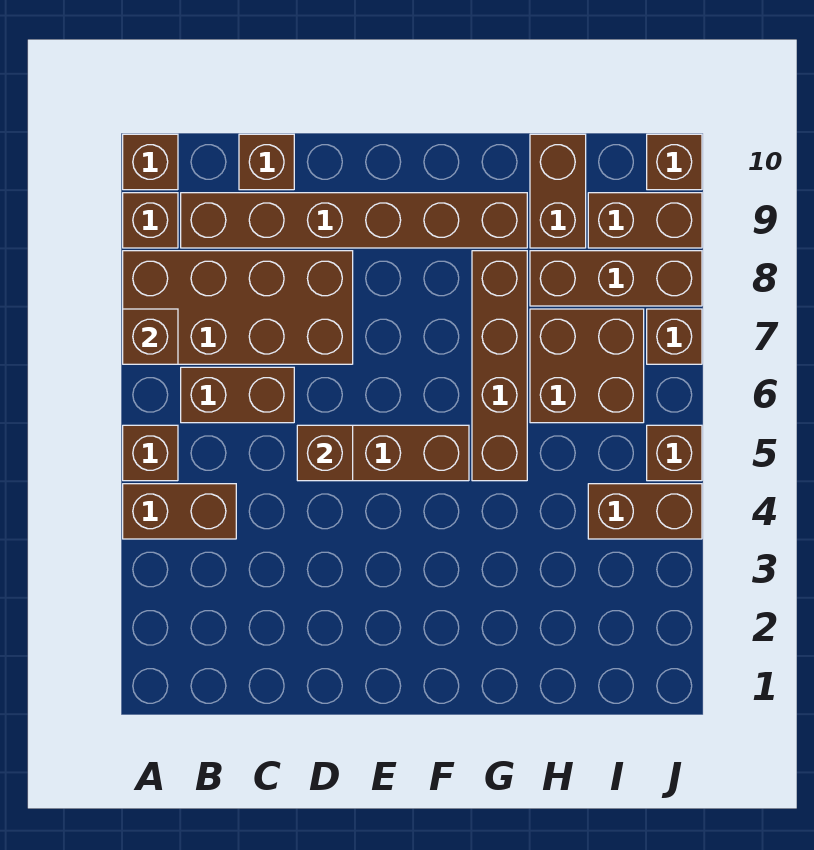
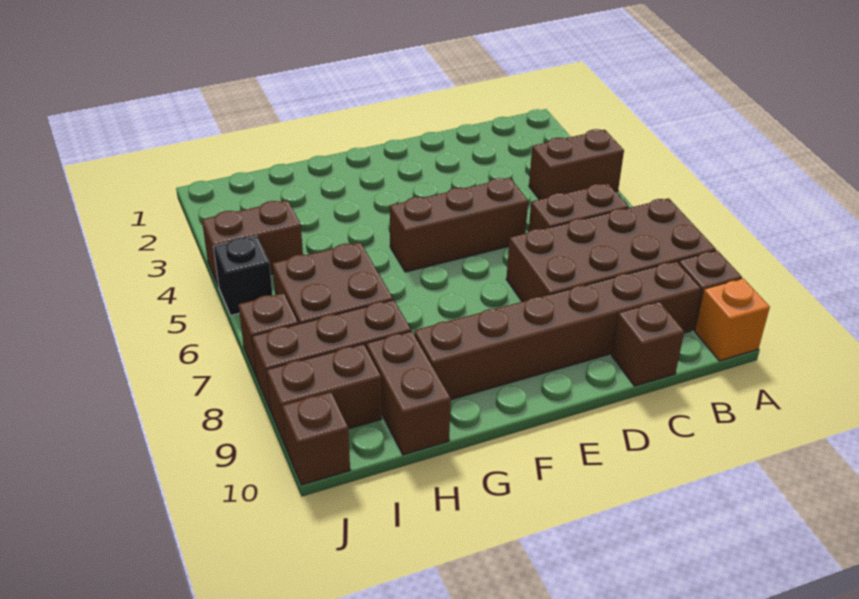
brown 1x1 brick [123,425,178,481] -> none
brown 1x1 brick [123,309,178,364] -> none
brown 1x1 brick [123,134,178,190] -> orange 1x1 brick [695,279,770,361]
brown 1x1 brick [297,425,353,481] -> none
brown 1x4 brick [472,251,527,481] -> none
brown 1x1 brick [647,425,702,481] -> black 1x1 brick [213,236,273,315]

